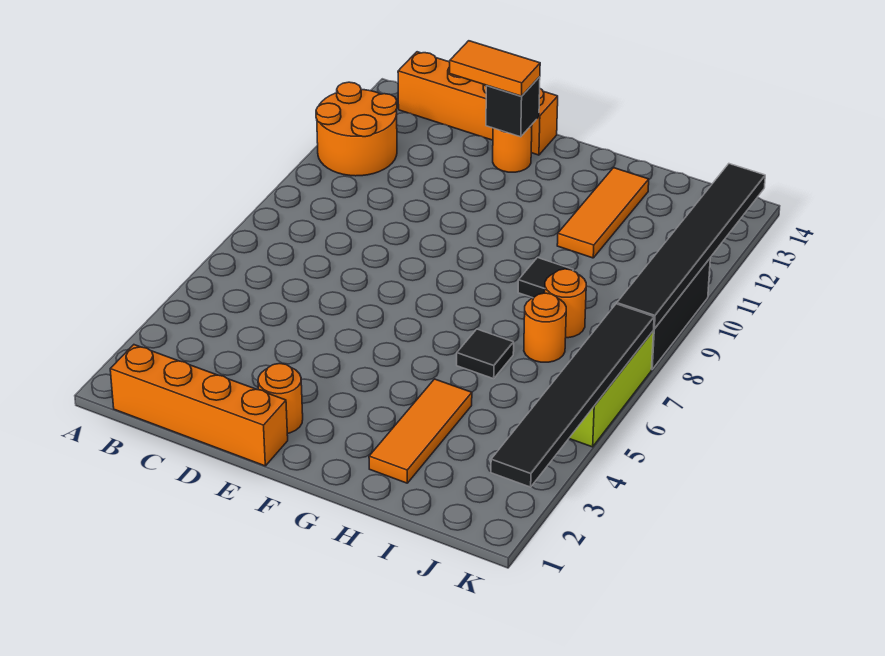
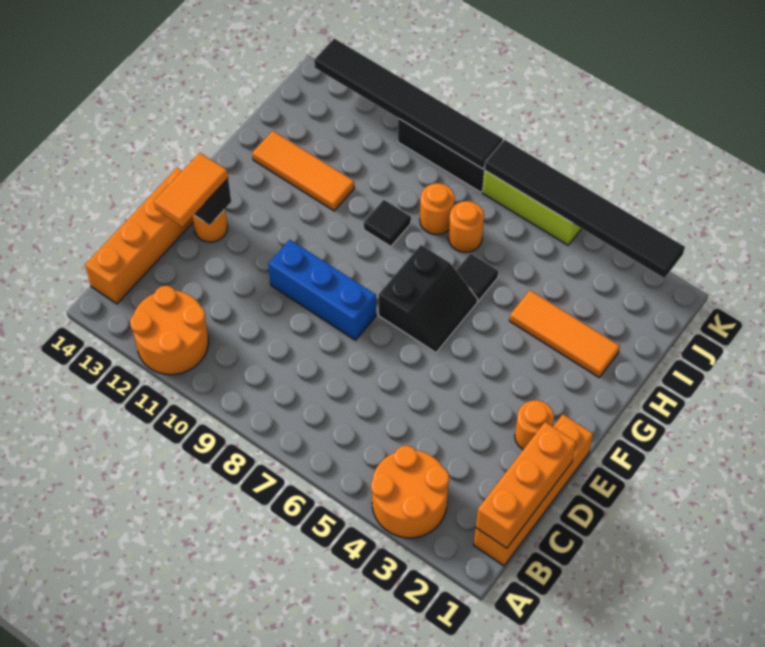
none -> orange 2x2 round brick [371,446,449,538]
none -> orange 1x3 brick [476,422,576,548]
none -> blue 1x3 brick [268,240,376,340]
none -> black 2x2 slope [379,245,478,352]

